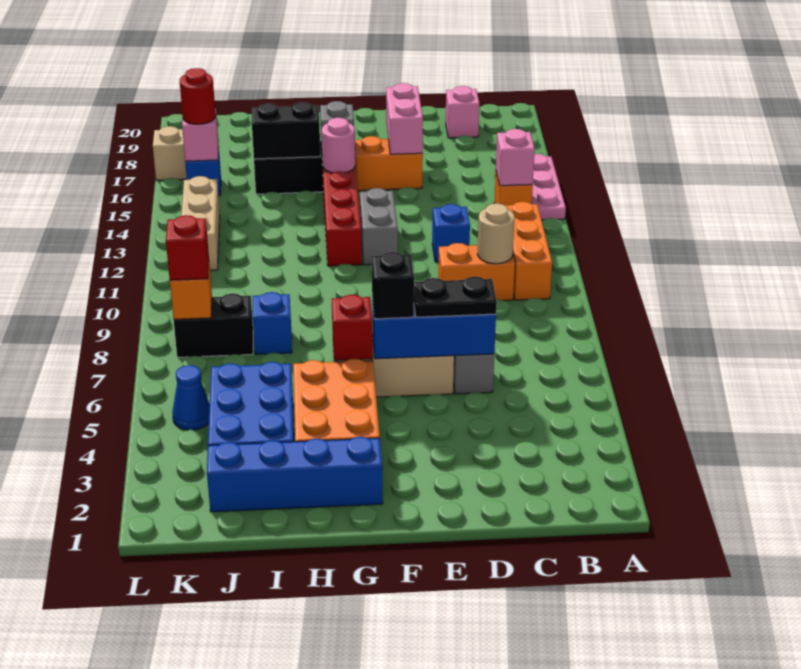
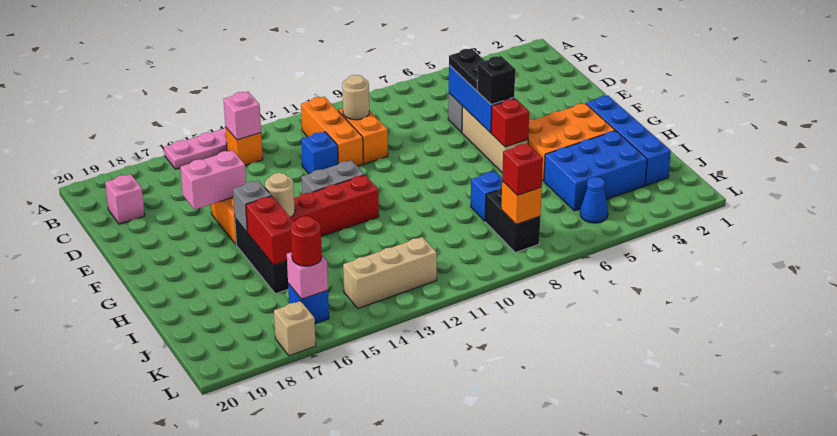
orange 1x3 brick [505,202,552,300] -> orange 1x3 brick turned to [301,97,363,166]
pink 1x1 round brick [322,118,355,173] -> tan 1x1 round brick [265,173,295,218]
black 1x2 brick [252,102,321,159] -> red 1x2 brick [246,196,294,265]

